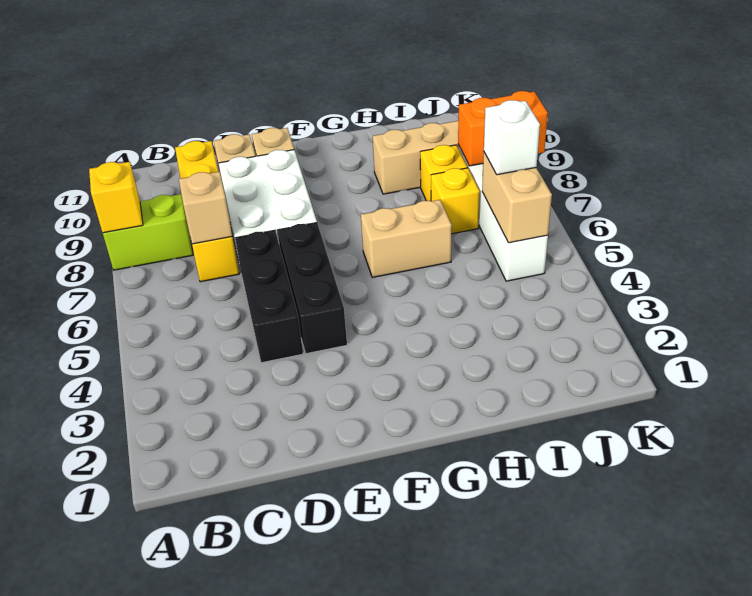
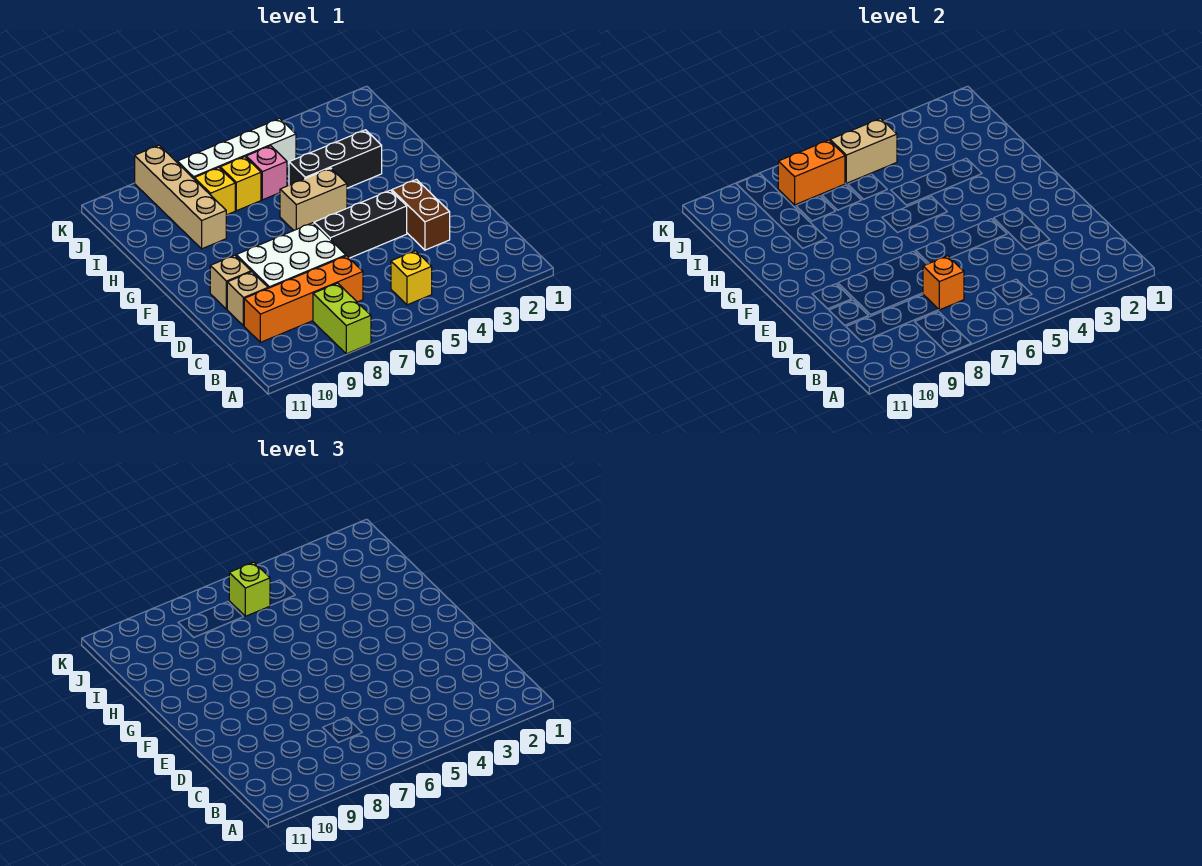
yellow 1x1 brick [89,162,143,233] -> yellow 1x1 brick moved to [391,251,432,305]
yellow 1x4 brick [175,141,239,282] -> orange 1x4 brick [244,256,363,342]
tan 1x1 brick [179,172,232,244] -> orange 1x1 brick [923,256,964,310]
none -> brown 1x2 brick [392,180,450,250]
black 1x3 brick [235,230,303,363] -> black 1x3 brick moved to [289,130,382,188]
tan 1x2 brick [361,200,452,277] -> tan 1x2 brick turned to [280,168,347,230]
none -> pink 1x1 brick [246,146,287,200]
white 1x1 brick [484,100,540,175] -> lime 1x1 brick [229,562,270,616]
orange 1x2 brick [458,91,548,166] -> orange 1x2 brick turned to [778,140,845,205]

